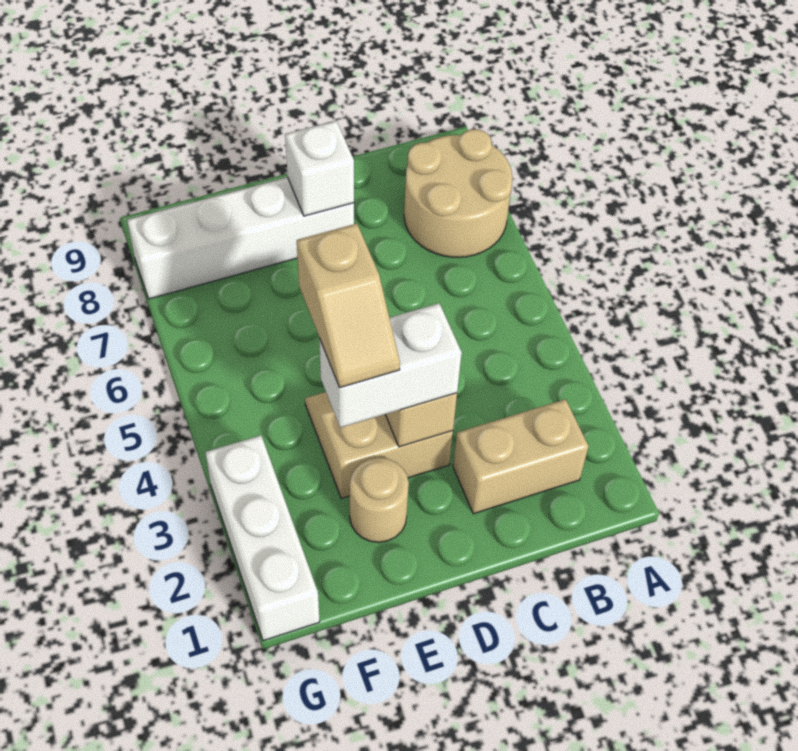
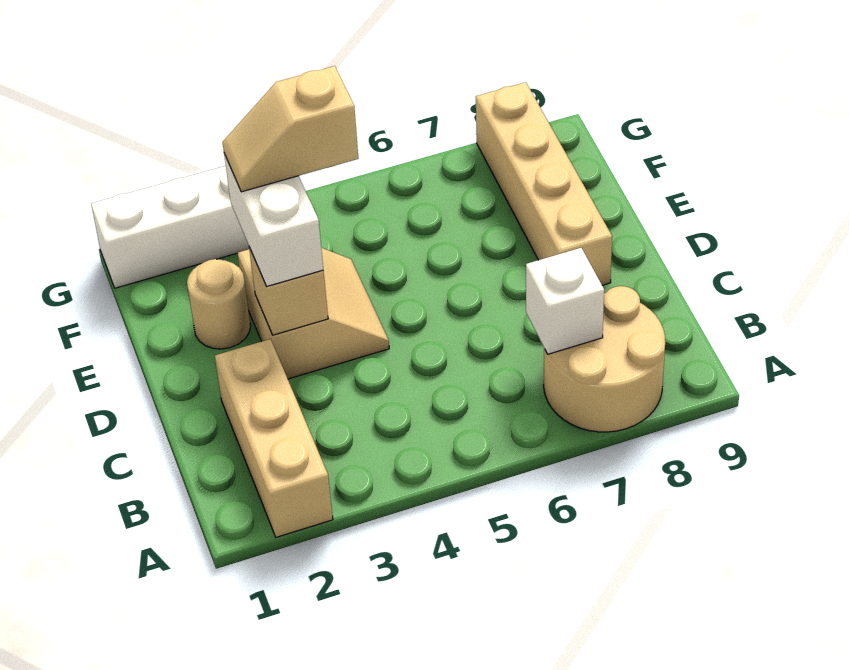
tan 1x2 brick [453,399,588,514] -> tan 1x3 brick [215,339,333,537]
white 1x4 brick [127,177,354,299] -> tan 1x4 brick [476,82,612,285]
white 1x1 brick [285,121,354,216] -> white 1x1 brick moved to [526,248,604,354]

